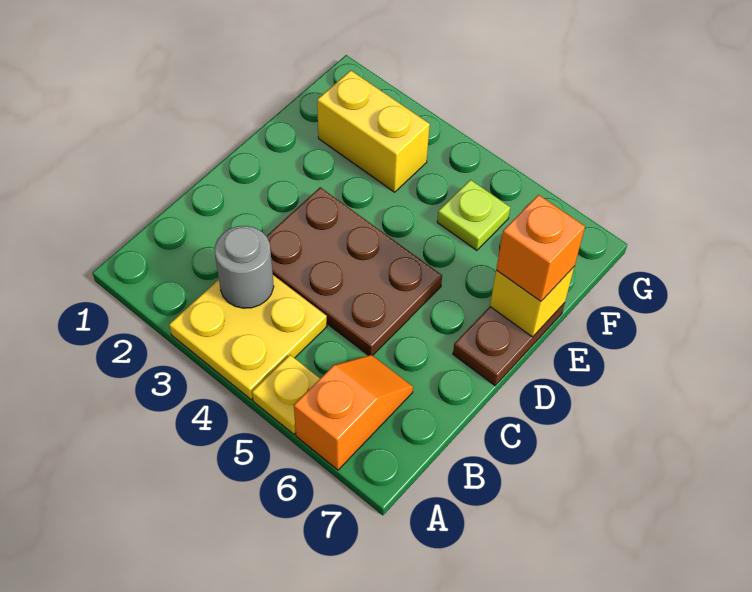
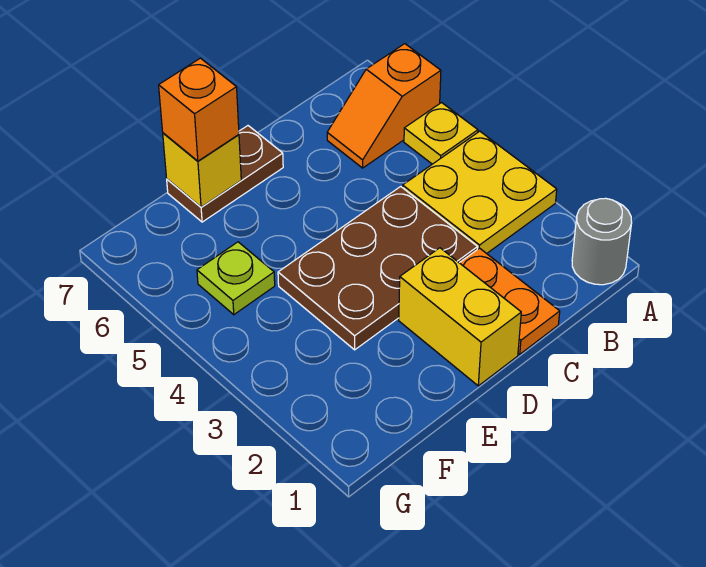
grey 1x1 round brick [215,226,274,308] -> grey 1x1 round brick moved to [572,198,632,285]
none -> orange 1x2 plate [460,248,560,354]
brown 2x3 plate [267,187,442,356] -> brown 2x3 plate turned to [278,187,478,350]
yellow 1x2 brick [317,70,430,192] -> yellow 1x2 brick moved to [399,248,521,386]

